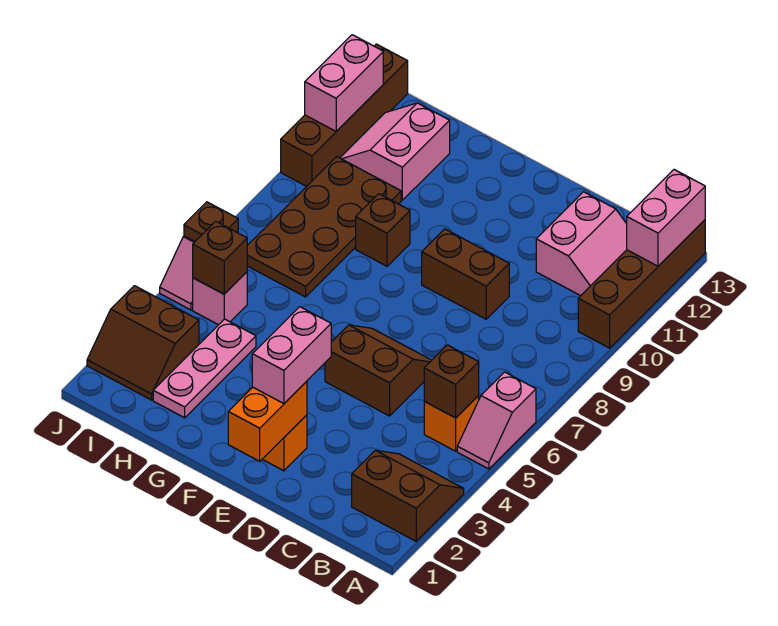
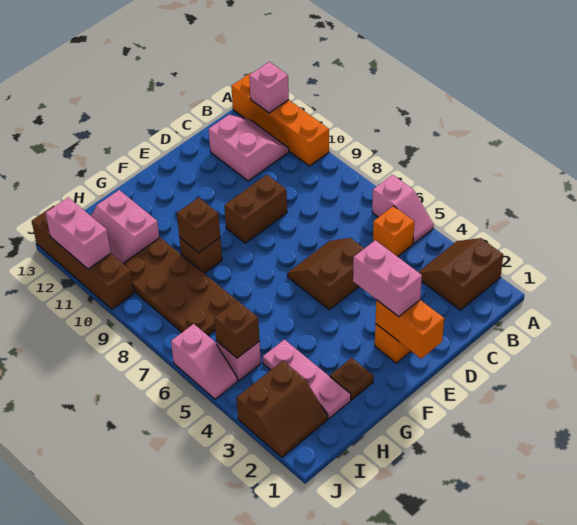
brown 1x4 brick [578,220,705,348] -> orange 1x4 brick [231,73,329,166]
pink 1x2 brick [627,170,705,266] -> pink 1x1 brick [249,62,289,113]
brown 1x1 brick [424,345,479,418] -> brown 1x1 brick moved to [177,197,220,253]
brown 1x1 plate [184,202,238,241] -> brown 1x1 plate moved to [330,358,373,400]

